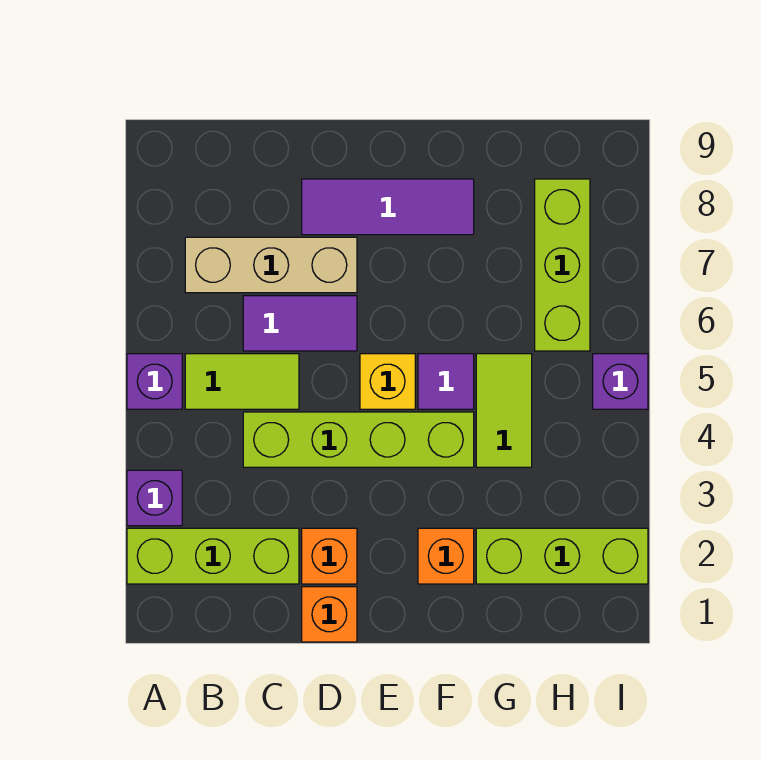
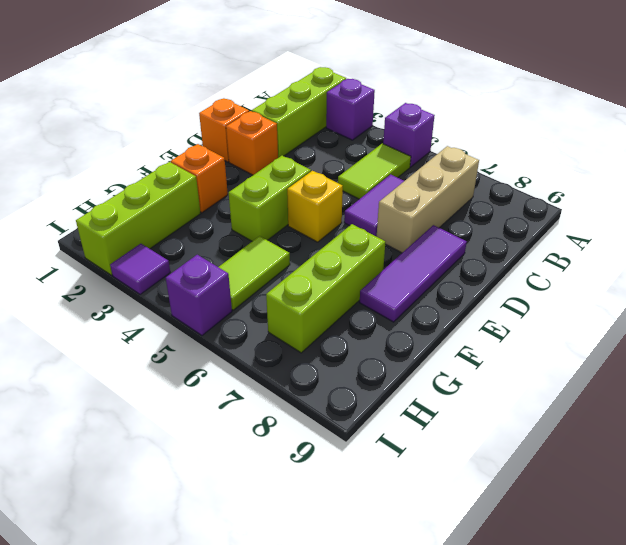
lime 1x4 brick [243,412,474,467] -> lime 1x2 brick [229,156,311,241]
purple 1x1 tile [418,354,474,409] -> purple 1x1 tile moved to [110,244,170,294]
lime 1x2 tile [476,354,532,467] -> lime 1x2 tile turned to [219,236,290,310]
lime 1x3 brick [535,179,590,351] -> lime 1x3 brick turned to [266,224,385,353]

